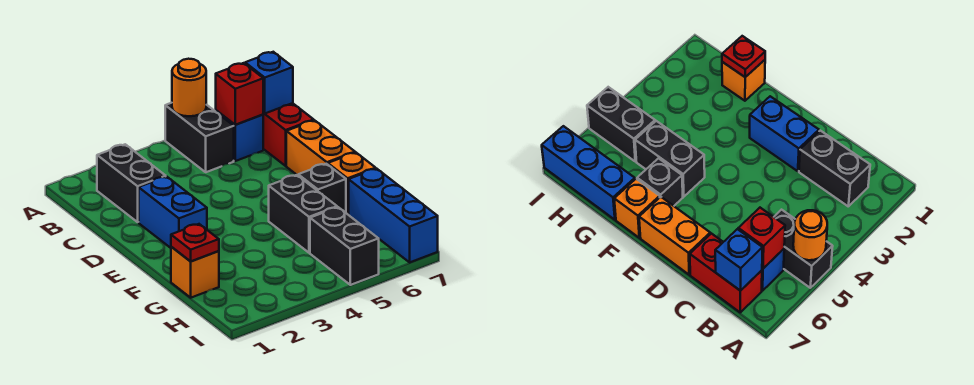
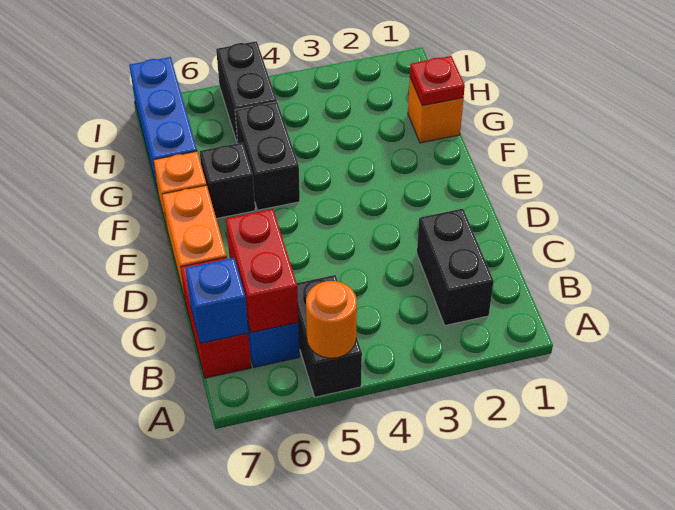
red 1x1 brick [216,63,263,125] -> red 1x2 brick [226,209,299,332]
blue 1x2 brick [139,177,207,248] -> none

